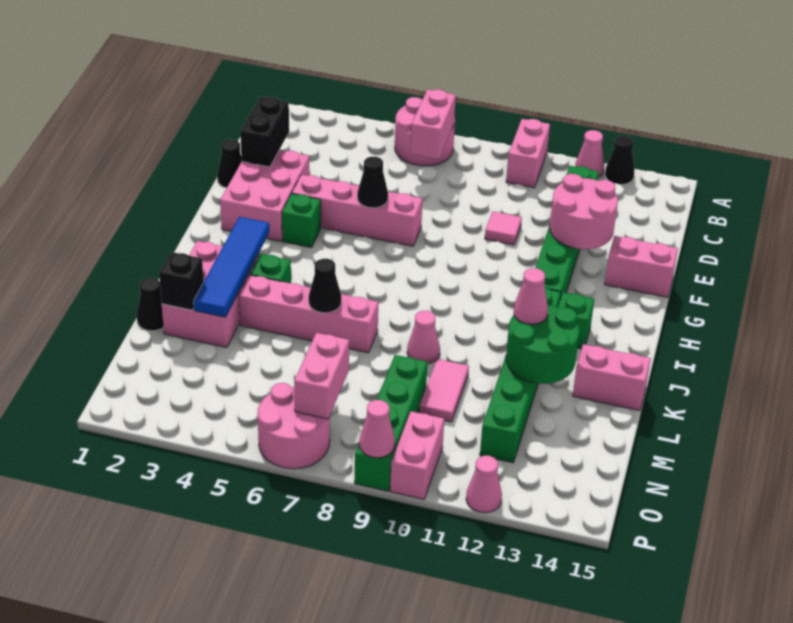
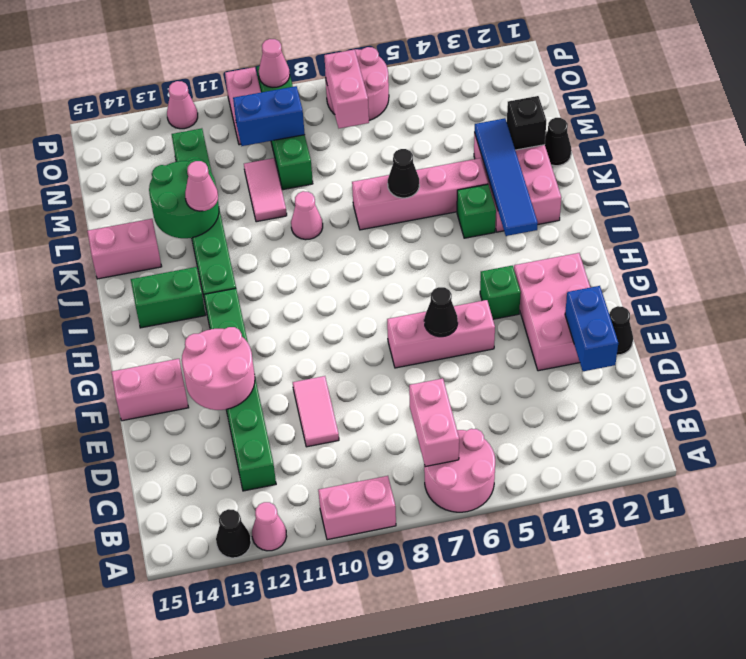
pink 1x2 brick [506,119,550,188] -> pink 1x2 brick turned to [318,476,396,540]
black 1x2 brick [240,96,289,167] -> blue 1x2 brick [565,286,618,371]
pink 1x1 tile [485,211,522,245] -> pink 1x2 tile [293,376,339,447]
pink 1x4 brick [292,175,423,246] -> pink 1x3 brick [387,300,495,368]
green 1x1 brick [558,292,594,349] -> green 1x2 brick [131,267,206,328]
none -> blue 1x2 brick [233,86,305,146]

